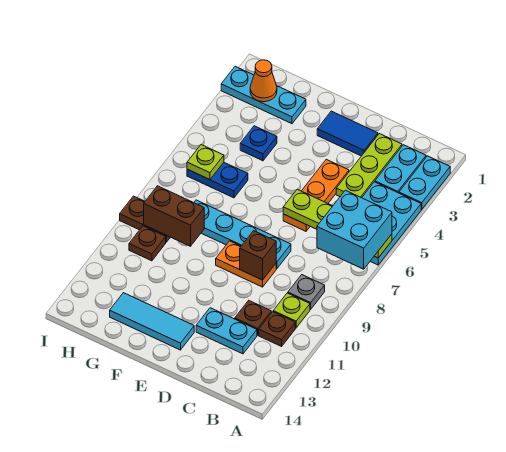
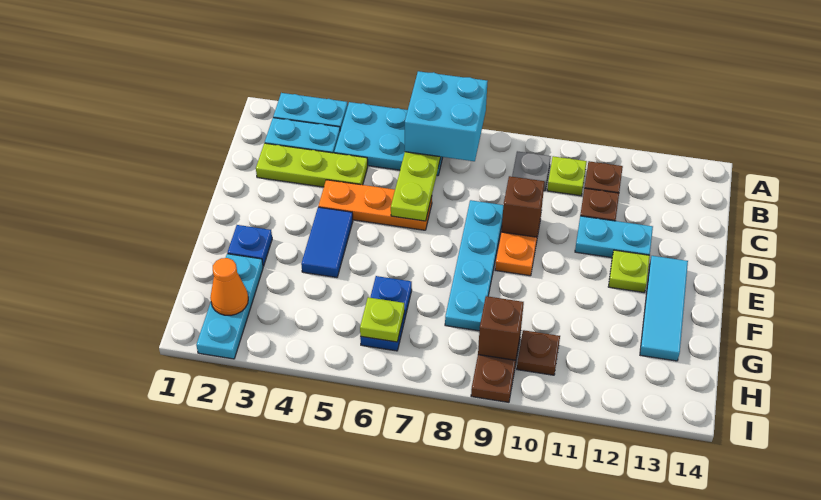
cyan 1x2 plate [196,308,257,354] -> cyan 1x2 plate turned to [575,216,653,258]
blue 1x2 tile [317,111,378,156] -> blue 1x2 tile moved to [301,207,353,277]
none -> lime 1x1 plate [608,250,650,293]
blue 1x1 plate [240,126,277,161] -> blue 1x1 plate moved to [227,225,272,266]
brown 1x2 brick [144,186,204,246] -> brown 1x1 brick [478,296,524,360]

